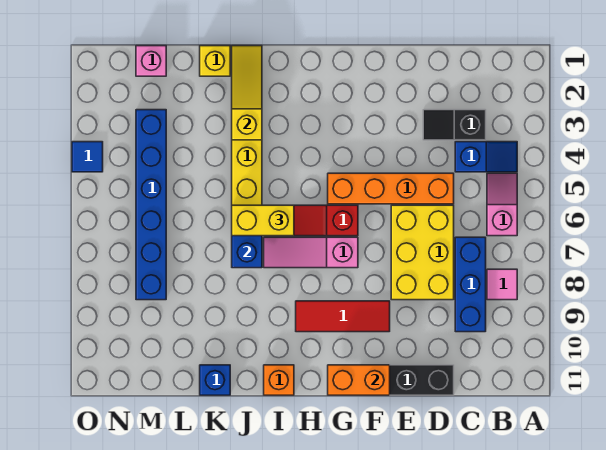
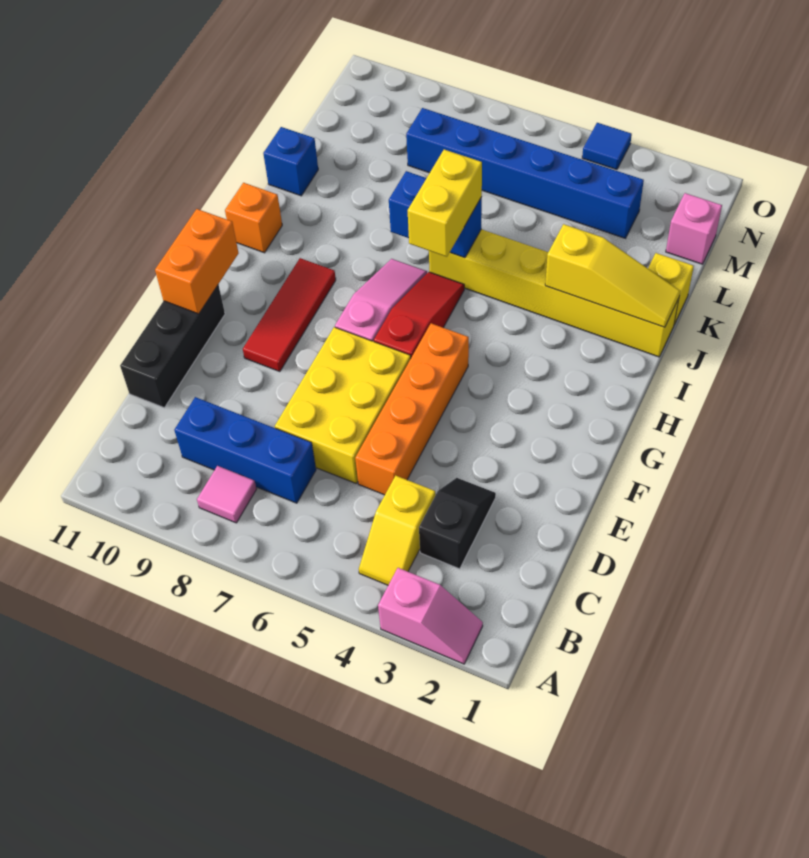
blue 1x2 slope [455,142,517,172] -> yellow 1x2 slope [359,476,436,585]
pink 1x2 slope [487,173,517,236] -> pink 1x2 slope moved to [378,568,483,664]
yellow 2x3 brick [391,205,454,300] -> yellow 2x3 brick turned to [275,327,411,483]

